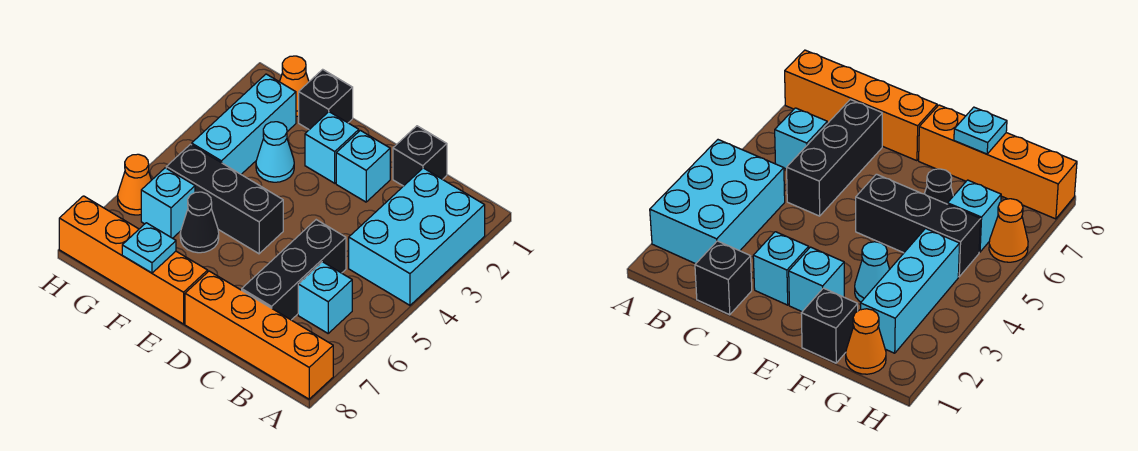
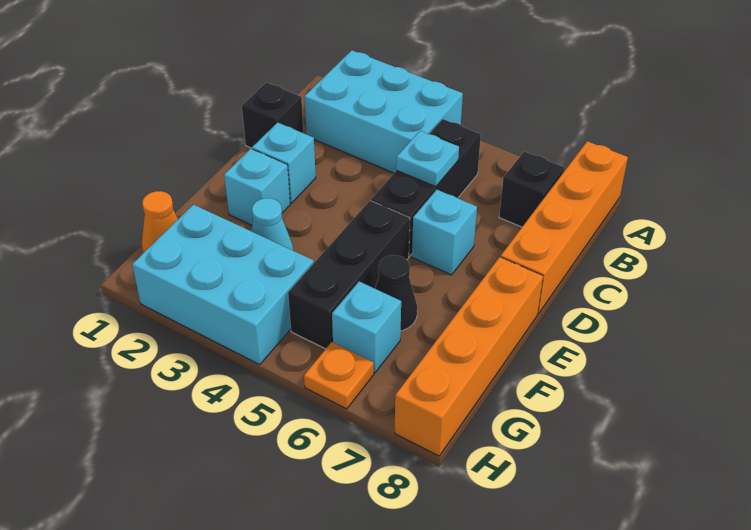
cyan 1x1 brick [298,262,352,333] -> cyan 1x1 brick moved to [412,190,477,275]
black 1x3 brick [242,220,346,320] -> black 1x3 brick turned to [371,119,481,256]
black 1x1 brick [299,69,353,130] -> black 1x1 brick moved to [499,151,565,227]
cyan 1x1 plate [122,223,176,273] -> cyan 1x1 plate moved to [396,131,459,187]
cyan 1x3 brick [192,74,296,174] -> cyan 2x3 brick [132,205,314,364]
orange 1x1 cone [118,154,151,215] -> orange 1x1 plate [304,342,374,409]

